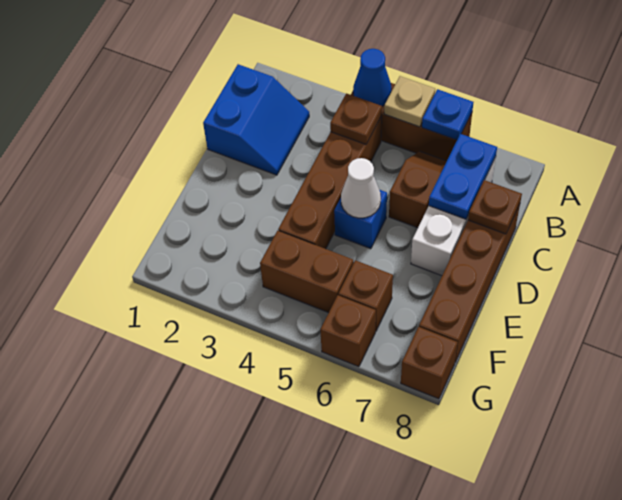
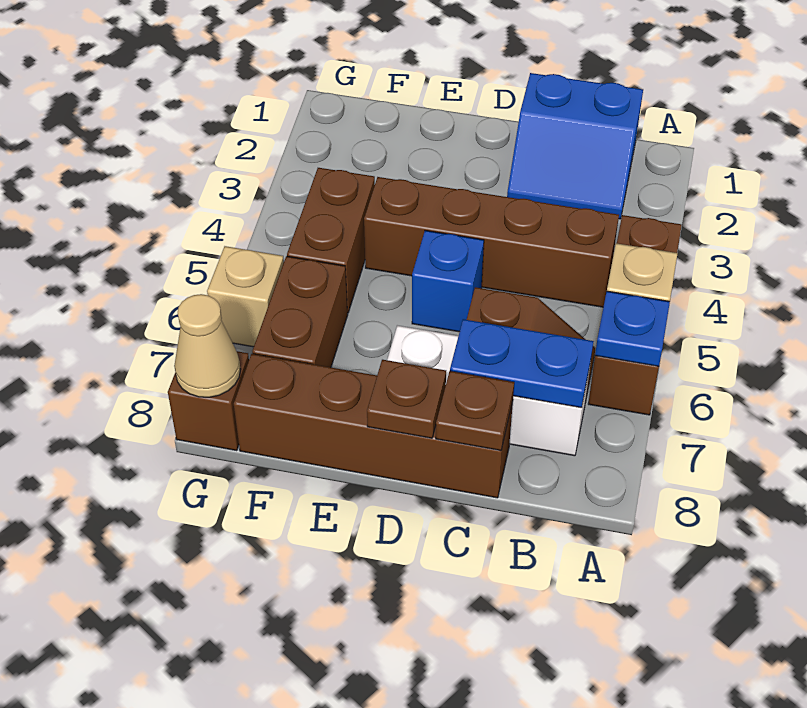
blue 1x1 cone [353,49,392,106] -> none
brown 1x1 plate [330,93,382,144] -> brown 1x1 plate moved to [367,360,446,438]
white 1x1 cone [341,158,381,218] -> none
brown 1x1 brick [338,260,393,331] -> brown 1x2 brick [252,256,348,367]
brown 1x1 brick [320,295,376,367] -> tan 1x1 brick [207,246,284,347]
none -> tan 1x1 cone [174,294,241,397]

